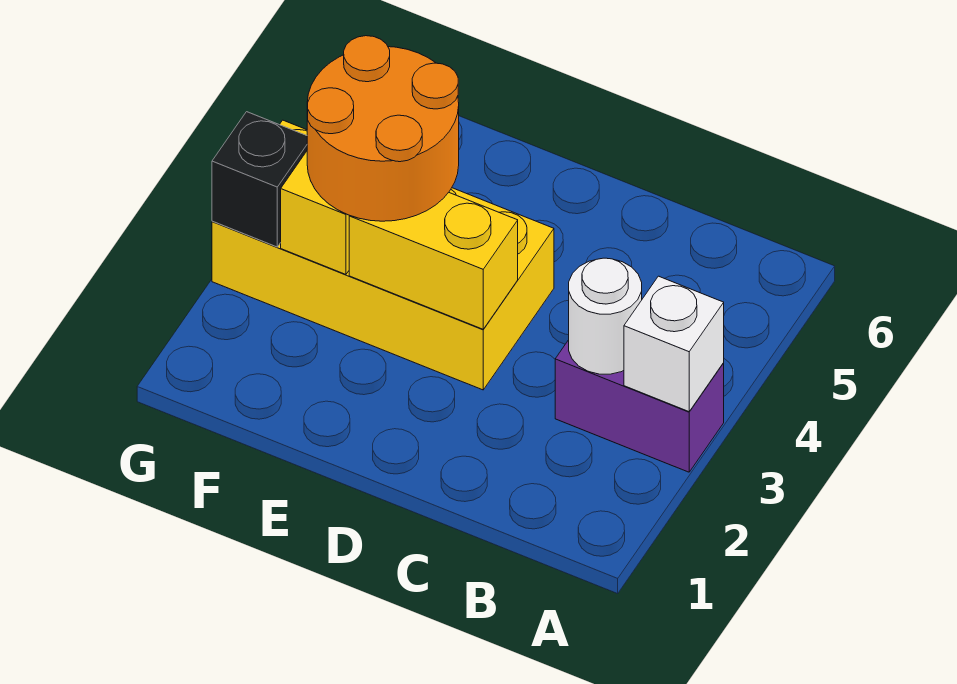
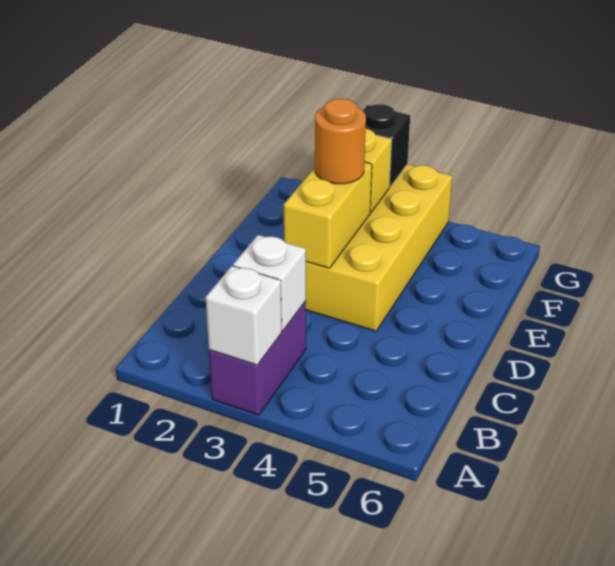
white 1x1 round brick [569,258,642,374] -> white 1x1 brick [233,235,306,331]
orange 2x2 round brick [307,36,459,221] -> orange 1x1 round brick [315,99,366,184]

